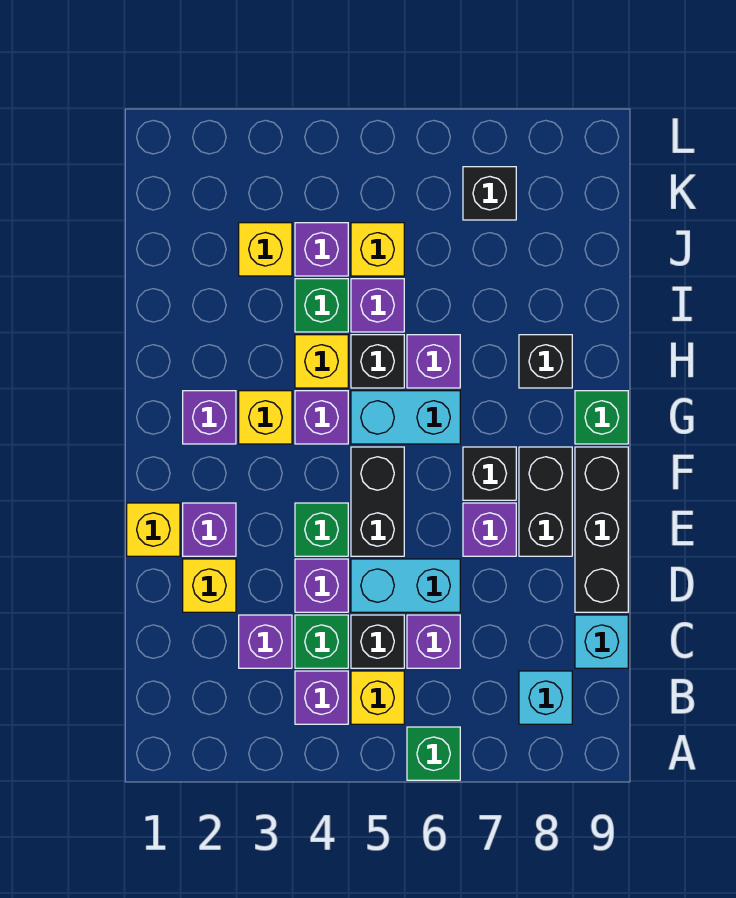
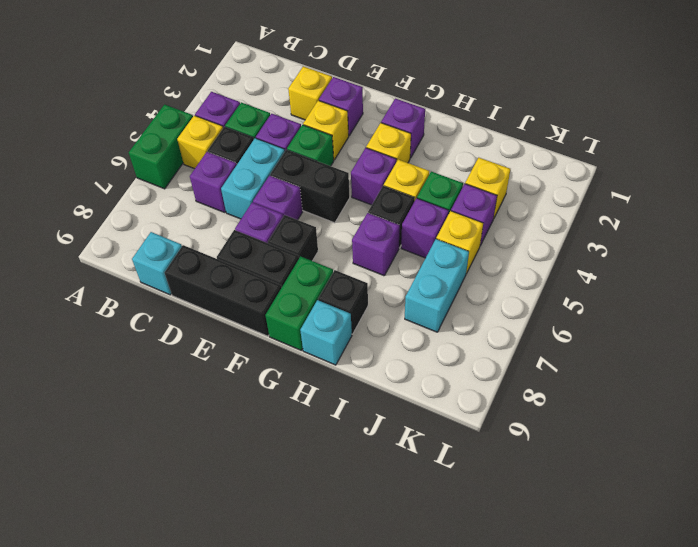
green 1x1 brick [407,727,460,780] -> green 1x2 brick [129,105,193,189]
cyan 1x1 brick [519,671,572,724] -> cyan 1x1 brick moved to [300,300,352,365]
purple 1x1 brick [239,615,292,668] -> purple 1x1 brick moved to [253,176,303,220]
yellow 1x1 brick [127,503,180,556] -> yellow 1x1 brick moved to [303,100,349,160]
cyan 1x2 brick [351,391,460,444] -> cyan 1x2 brick moved to [405,239,469,332]
green 1x1 brick [575,391,628,444] -> green 1x2 brick [265,256,333,351]
black 1x1 brick [463,167,516,220] -> none

